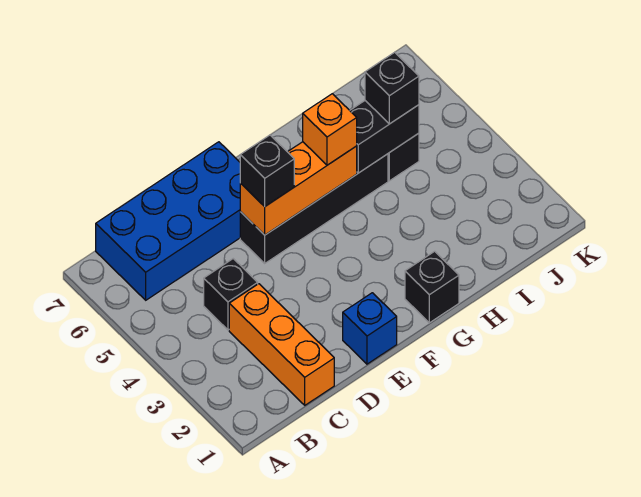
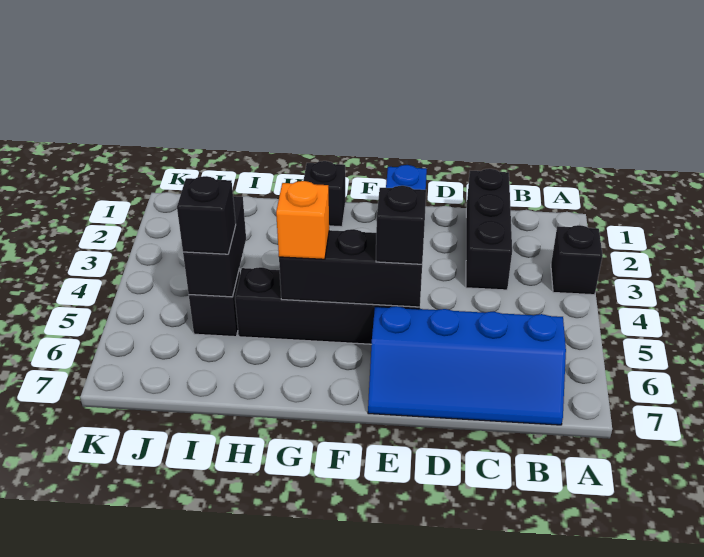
blue 2x4 brick [96,142,241,300] -> blue 2x4 slope [368,306,566,425]
orange 1x3 brick [229,284,334,405] -> black 1x3 brick [466,169,512,290]
black 1x1 brick [204,259,258,330] -> black 1x1 brick moved to [551,225,603,295]
orange 1x3 brick [240,142,357,235] -> black 1x3 brick [279,229,422,307]
black 1x2 brick [350,101,419,173] -> black 1x2 brick turned to [183,196,246,297]

